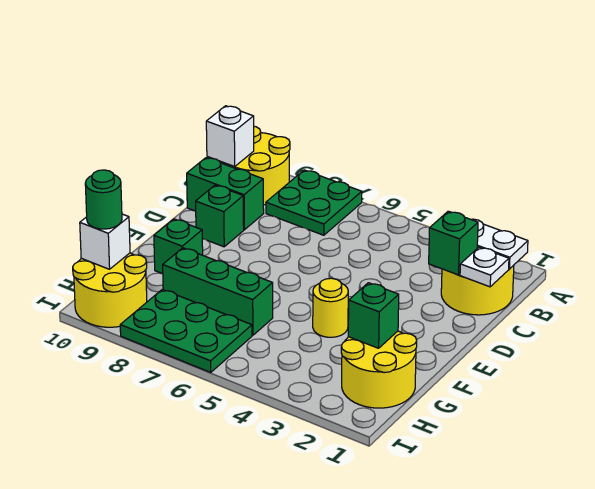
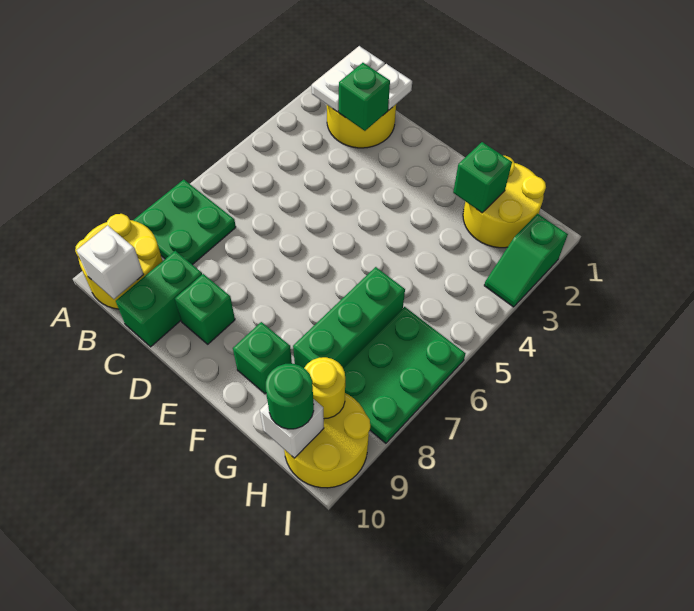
yellow 1x1 round brick [313,278,348,337] -> yellow 1x1 round brick moved to [305,357,345,419]
none -> green 1x2 slope [484,214,568,307]

